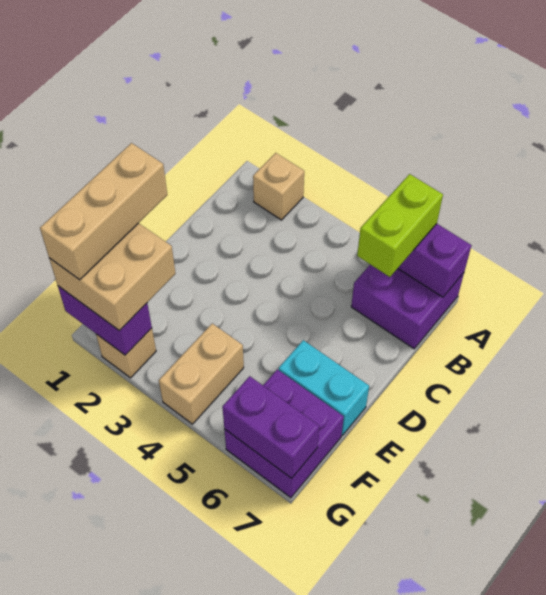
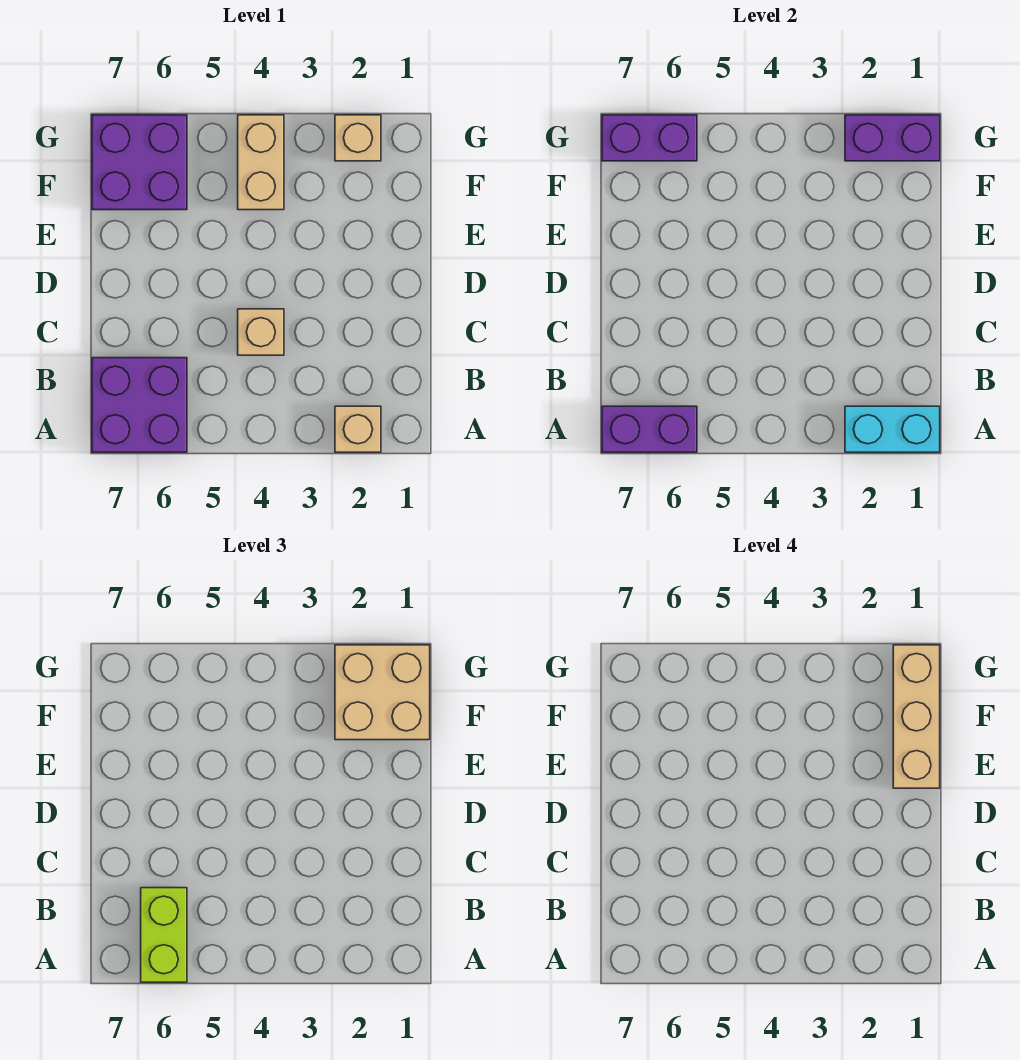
none -> tan 1x1 brick [238,309,284,355]
cyan 1x2 brick [279,340,369,435] -> cyan 1x2 brick moved to [845,406,940,452]

